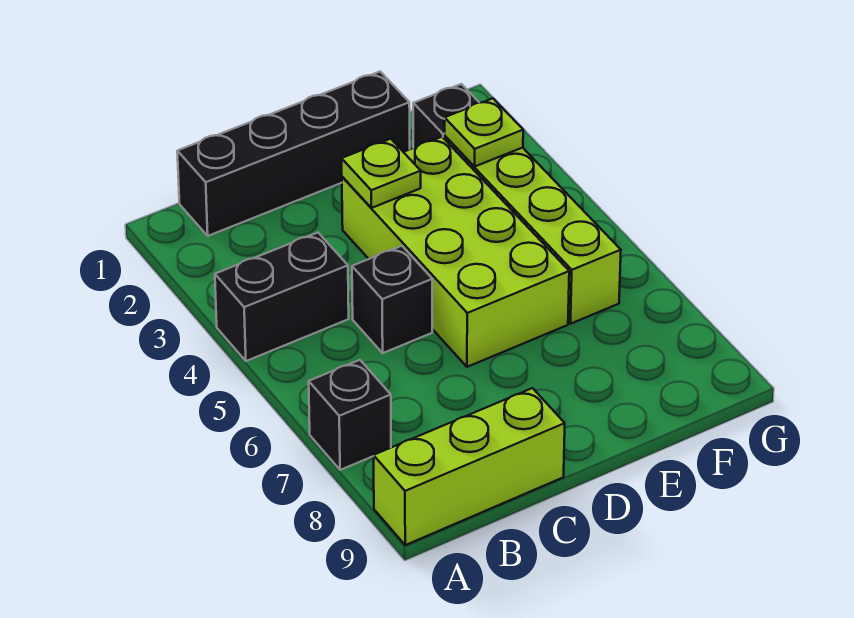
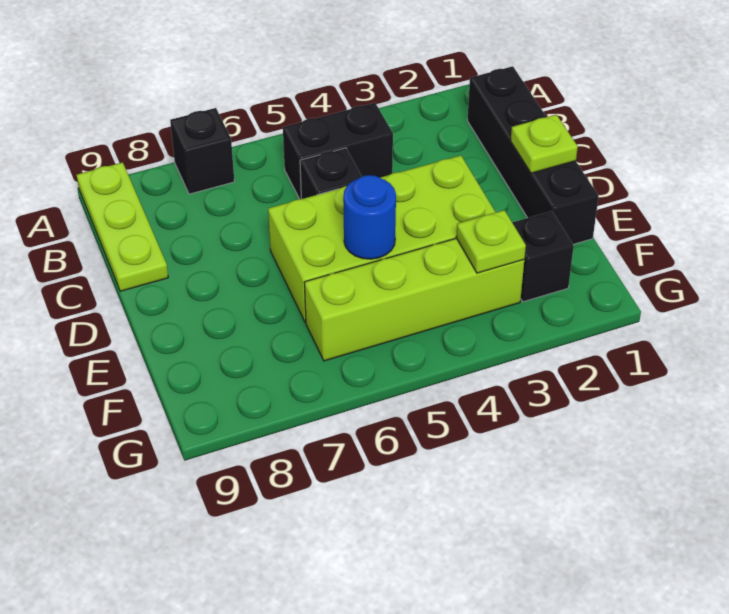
black 1x2 brick [215,233,349,361] -> black 1x2 brick turned to [283,103,393,199]
lime 1x3 brick [374,388,565,545] -> lime 1x3 plate [77,162,168,291]
lime 1x1 plate [342,139,421,208] -> lime 1x1 plate moved to [511,115,578,173]
none -> blue 1x1 round brick [343,175,396,259]

